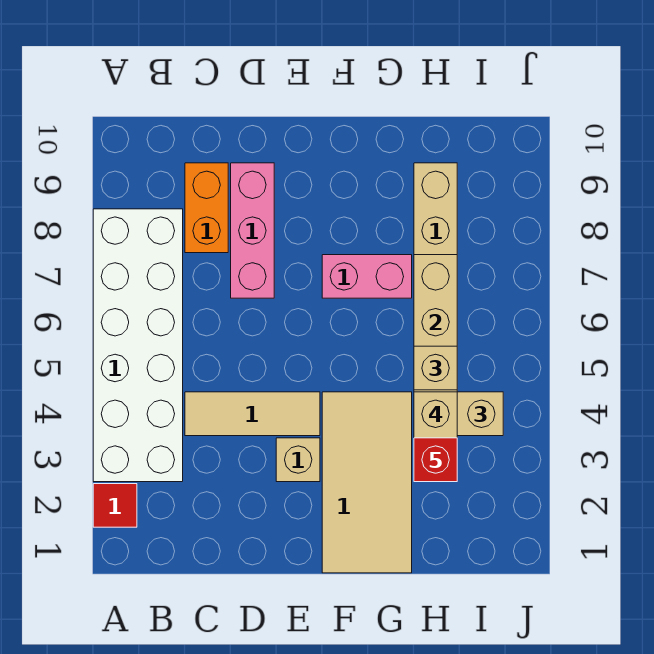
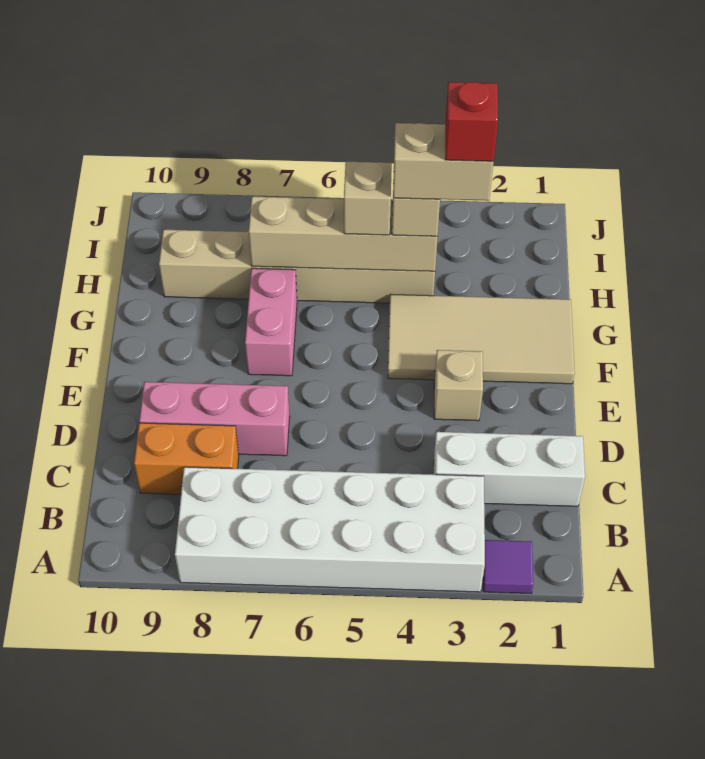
red 1x1 tile [93,484,137,527] -> purple 1x1 tile [483,540,533,593]
none -> white 1x3 brick [434,432,585,506]
tan 1x3 tile [185,392,320,436] -> none

